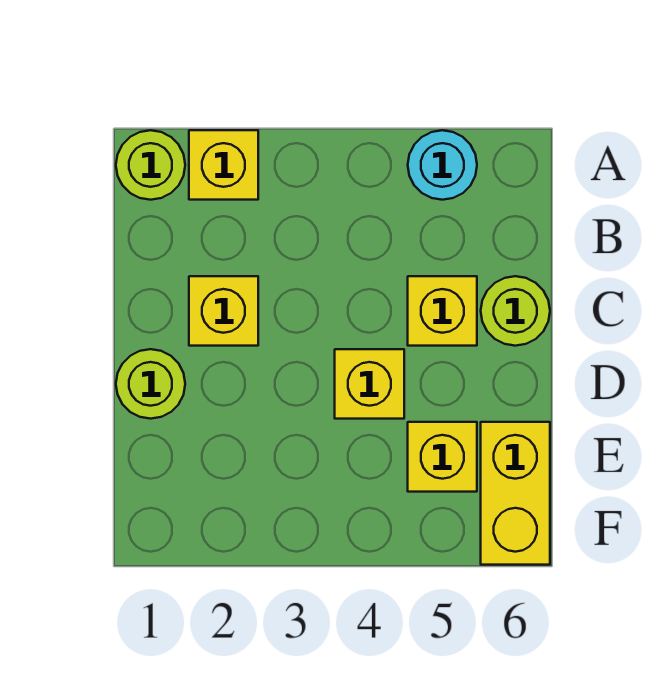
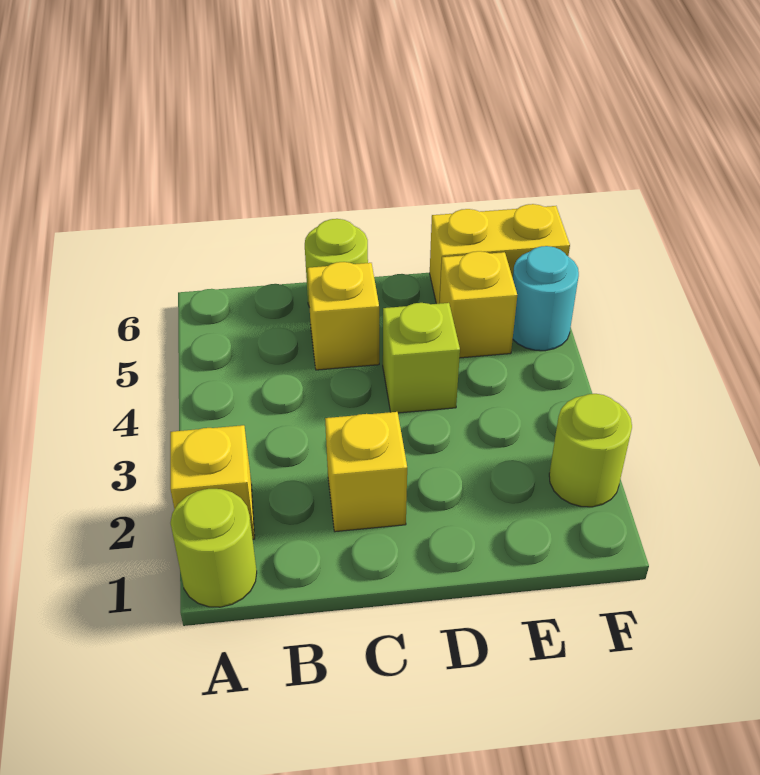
cyan 1x1 round brick [408,130,477,200] -> cyan 1x1 round brick moved to [513,246,579,351]
lime 1x1 round brick [116,349,185,419] -> lime 1x1 round brick moved to [549,394,632,507]
yellow 1x1 brick [335,349,404,419] -> lime 1x1 brick [383,303,460,413]

